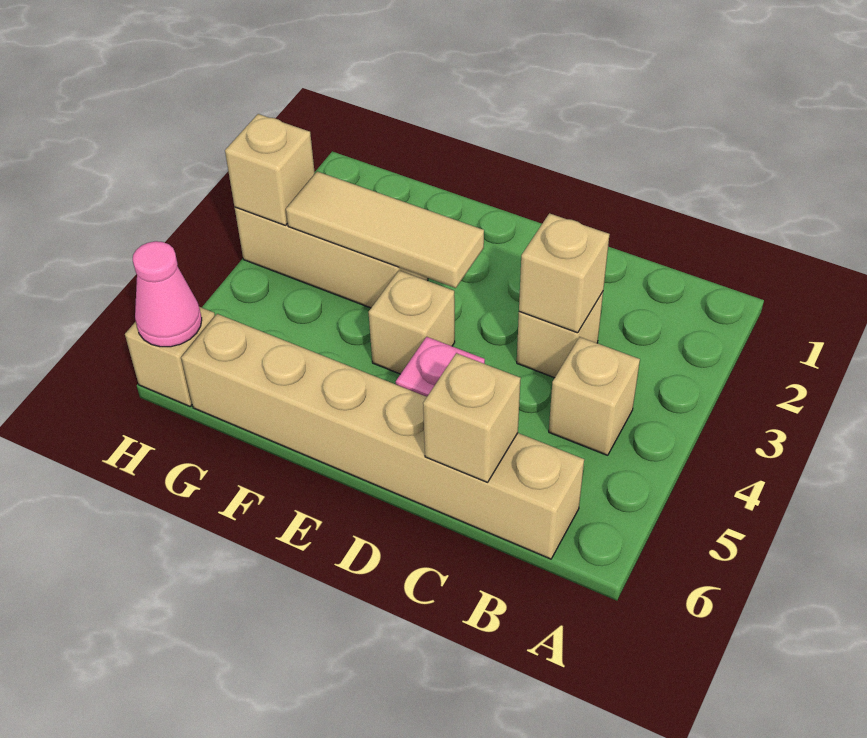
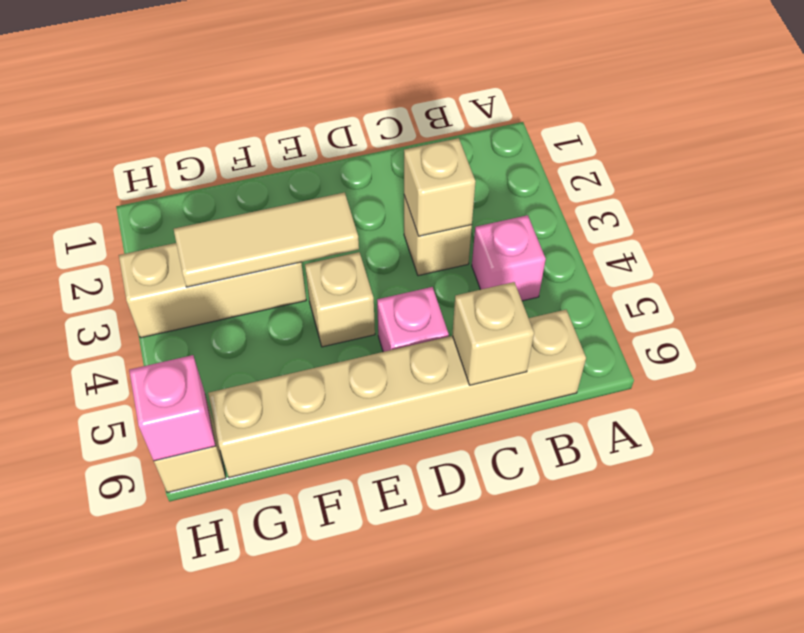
tan 1x1 brick [549,337,640,455] -> pink 1x1 brick [472,215,546,301]
tan 1x1 brick [225,114,315,225] -> none
pink 1x1 cone [133,241,202,347] -> pink 1x1 brick [129,355,216,461]

